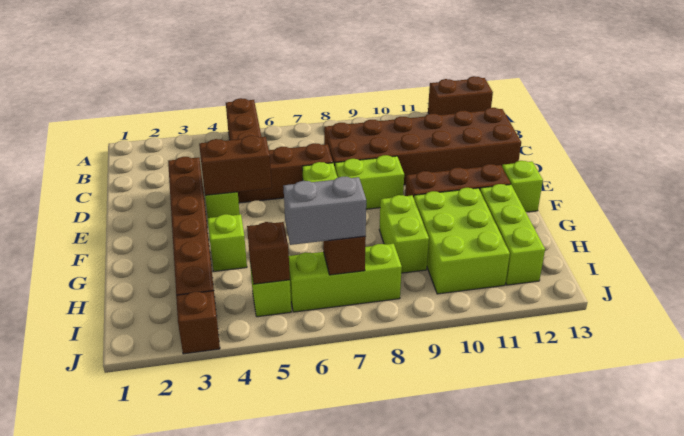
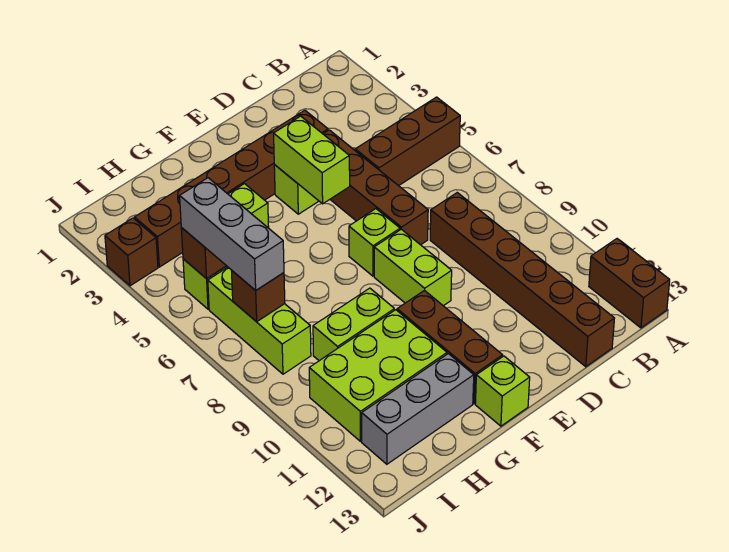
brown 2x6 brick [324,108,521,185] -> brown 1x6 brick [430,193,615,367]
brown 1x2 brick [199,136,272,195] -> lime 1x2 brick [274,116,350,204]
lime 1x3 brick [480,184,545,285] -> grey 1x3 brick [362,354,474,464]
grey 1x2 brick [283,177,366,245] -> grey 1x3 brick [180,178,284,290]

